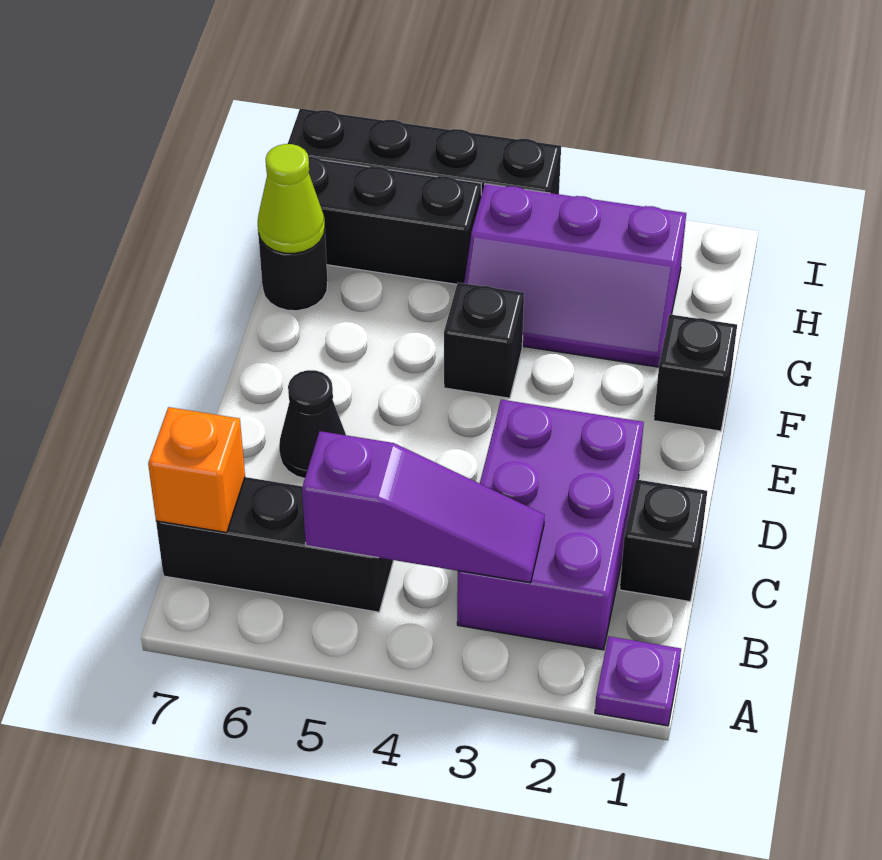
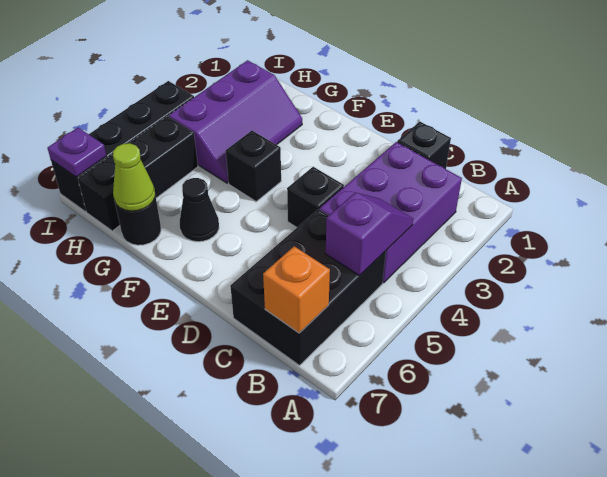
purple 1x1 plate [595,636,681,726] -> purple 1x1 plate moved to [48,128,106,177]
purple 2x3 brick [457,400,644,650] -> purple 2x3 brick turned to [320,142,462,283]
purple 1x3 slope [302,431,545,583] -> purple 1x2 slope [326,192,413,276]
black 1x3 brick [156,477,393,612] -> black 2x3 brick [230,209,386,366]
black 1x1 cone [279,370,346,479] -> black 1x1 cone moved to [180,178,219,242]
black 1x1 brick [654,314,737,431] -> black 1x1 brick moved to [287,167,344,227]

